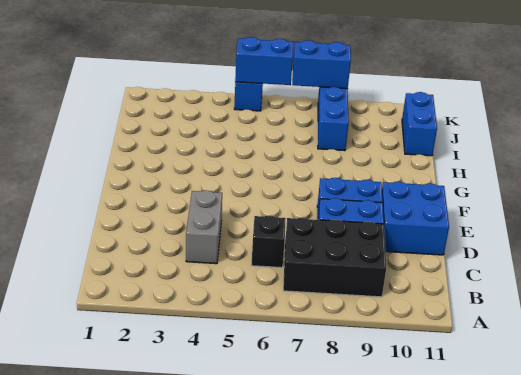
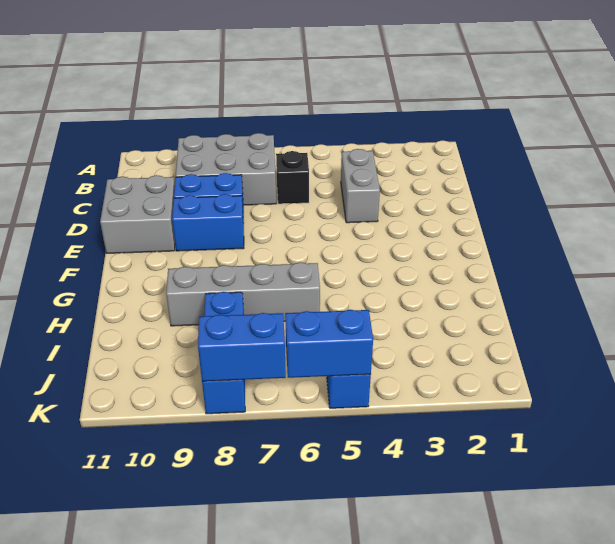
black 2x3 brick [283,218,386,297] -> grey 2x3 brick [176,133,276,205]
blue 2x2 brick [382,182,449,255] -> grey 2x2 brick [100,175,175,253]
none -> grey 1x4 brick [166,262,320,326]
blue 1x2 brick [402,92,437,156] -> none

